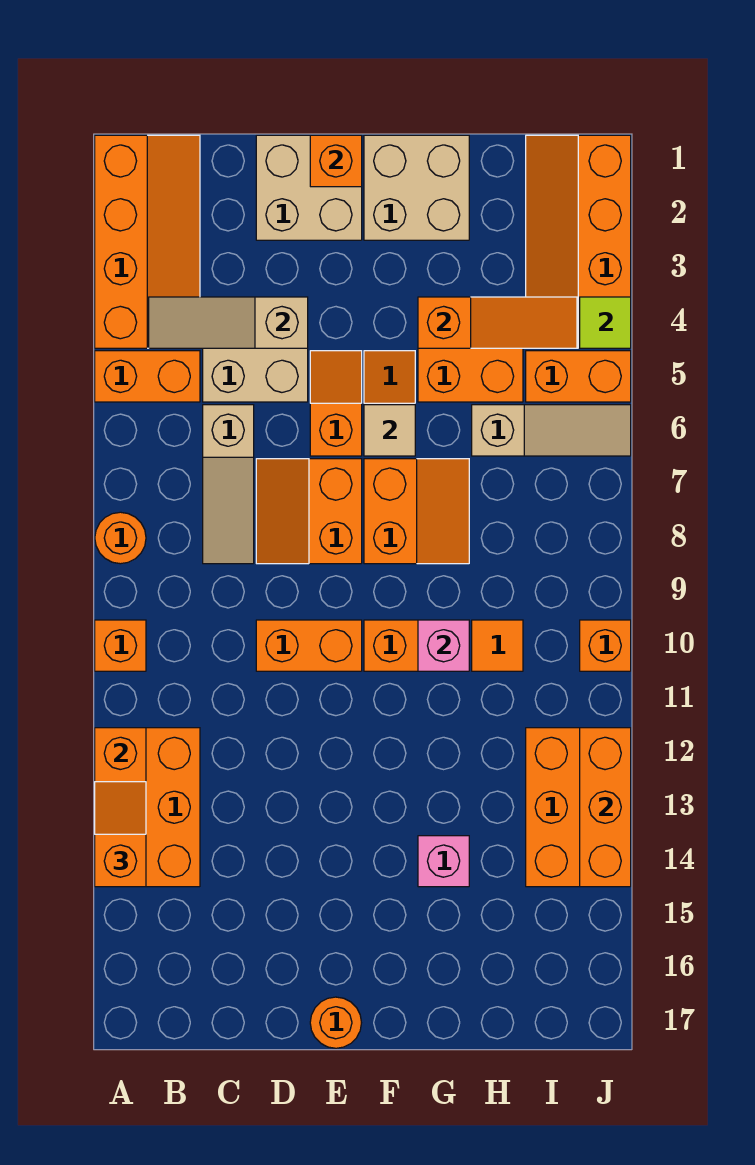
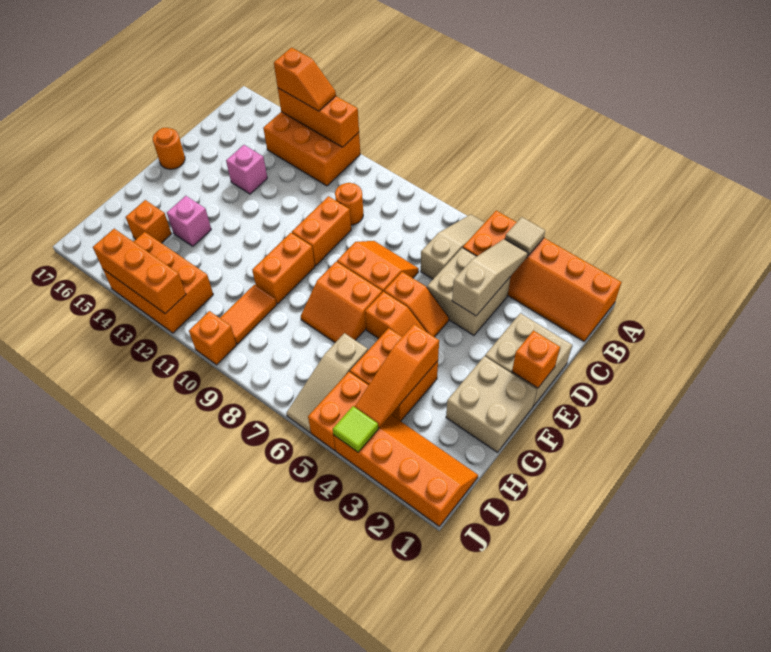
orange 1x1 round brick [95,512,146,564] -> orange 1x1 round brick moved to [335,183,363,225]
orange 1x1 brick [95,620,146,671] -> orange 1x1 brick moved to [126,200,172,243]
tan 1x3 slope [203,405,254,564] -> tan 1x3 slope turned to [421,214,485,279]
tan 1x1 tile [364,405,415,456] -> tan 1x1 tile moved to [505,217,545,255]
pink 1x1 brick [418,620,469,671] -> pink 1x1 brick moved to [226,145,267,194]
orange 1x1 tile [472,620,523,671] -> orange 1x2 tile [220,285,277,344]

